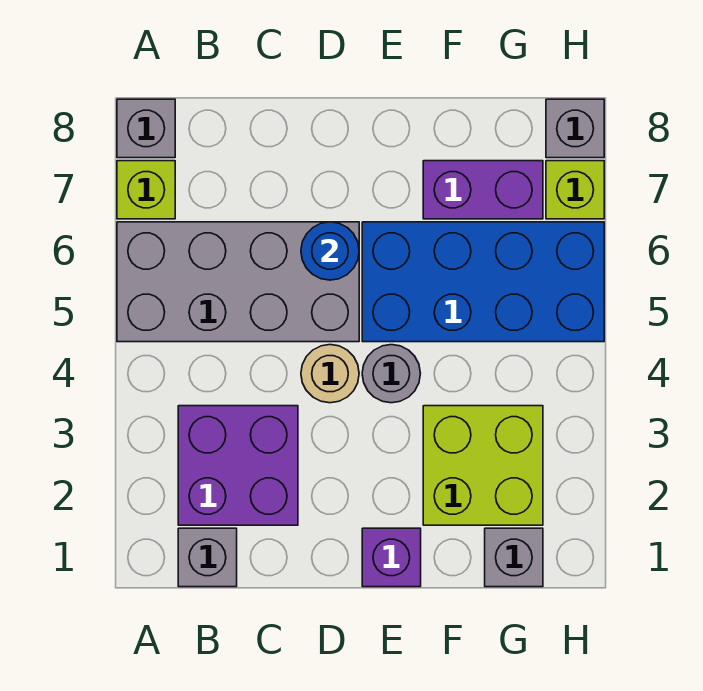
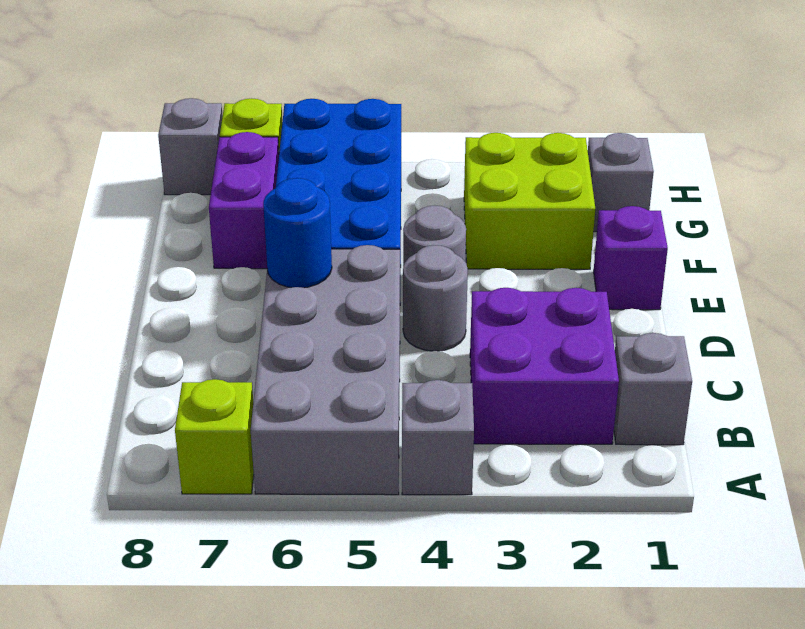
grey 1x1 brick [117,99,175,158] -> grey 1x1 brick moved to [402,380,474,495]
tan 1x1 round brick [301,345,359,403] -> grey 1x1 round brick [403,245,468,351]

